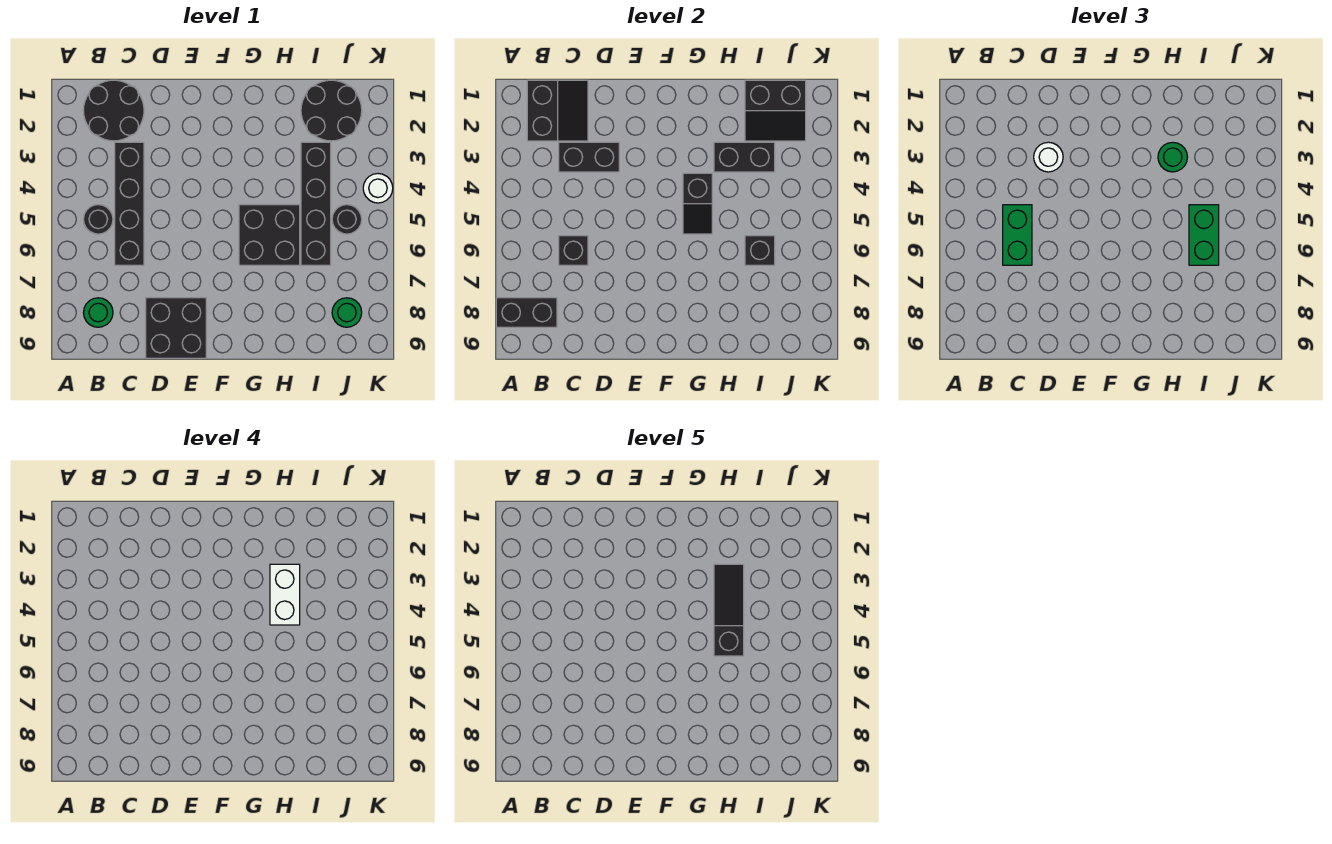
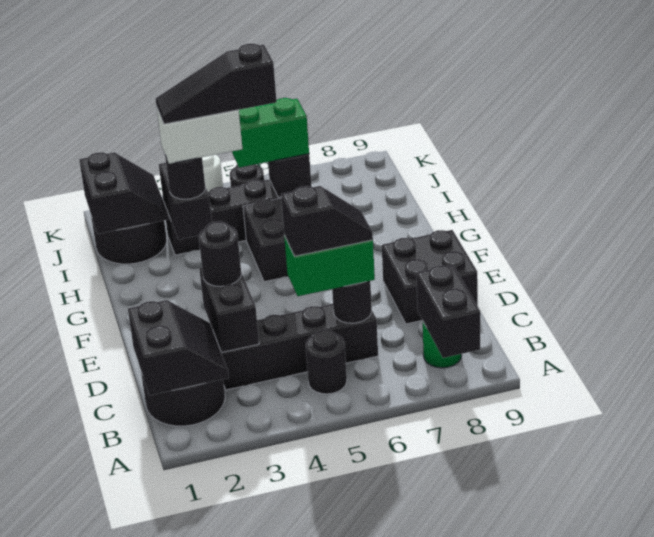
black 2x2 slope [527,80,588,141] -> black 2x2 slope turned to [128,300,229,396]
black 1x1 brick [559,236,588,265] -> black 1x1 round brick [332,281,372,323]
white 1x1 round brick [1034,142,1063,172] -> black 1x1 round brick [199,221,241,287]
black 1x2 slope [683,173,712,234] -> black 1x2 slope moved to [281,186,373,256]
green 1x1 round brick [1158,142,1187,172] -> black 1x1 round brick [165,156,205,199]
green 1x1 round brick [332,298,362,327] -> none

